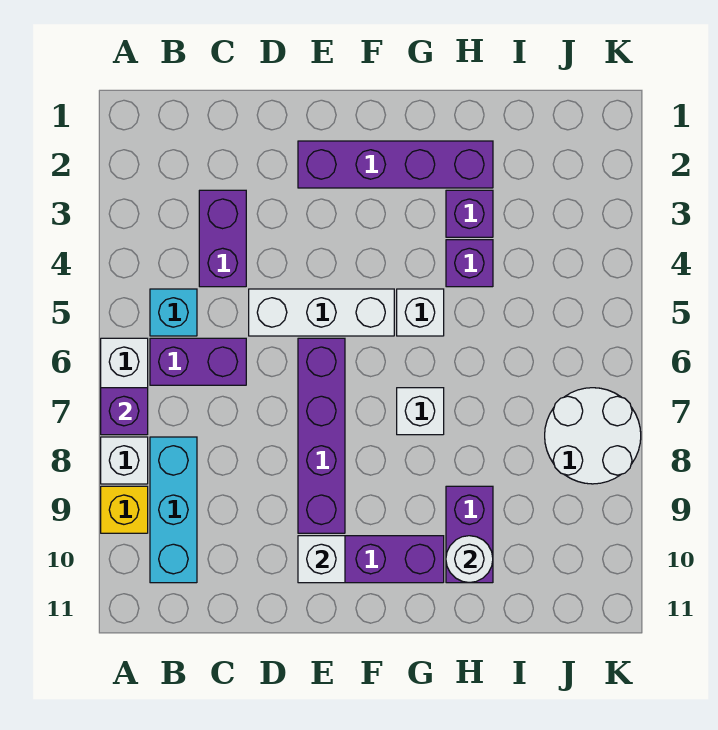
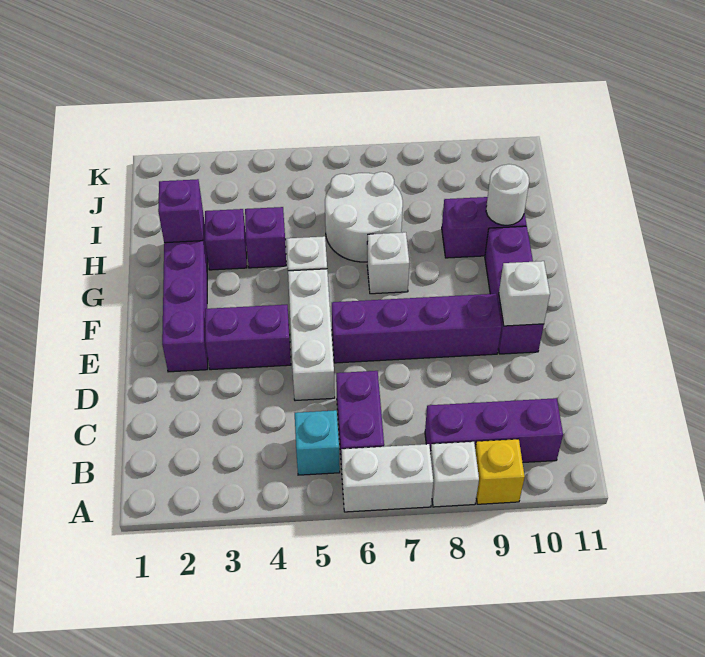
purple 1x1 brick [101,388,148,435] -> purple 1x1 brick moved to [158,179,203,243]
cyan 1x3 brick [150,437,197,583] -> purple 1x3 brick [425,398,563,463]
purple 1x2 brick [199,190,246,287] -> purple 1x2 brick moved to [205,305,291,370]
white 2x2 round brick [545,388,641,484] -> white 2x2 round brick moved to [325,172,403,262]

